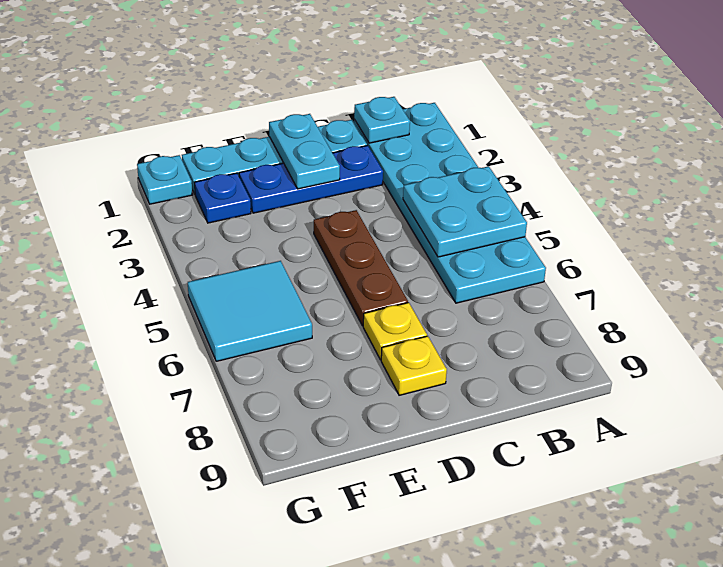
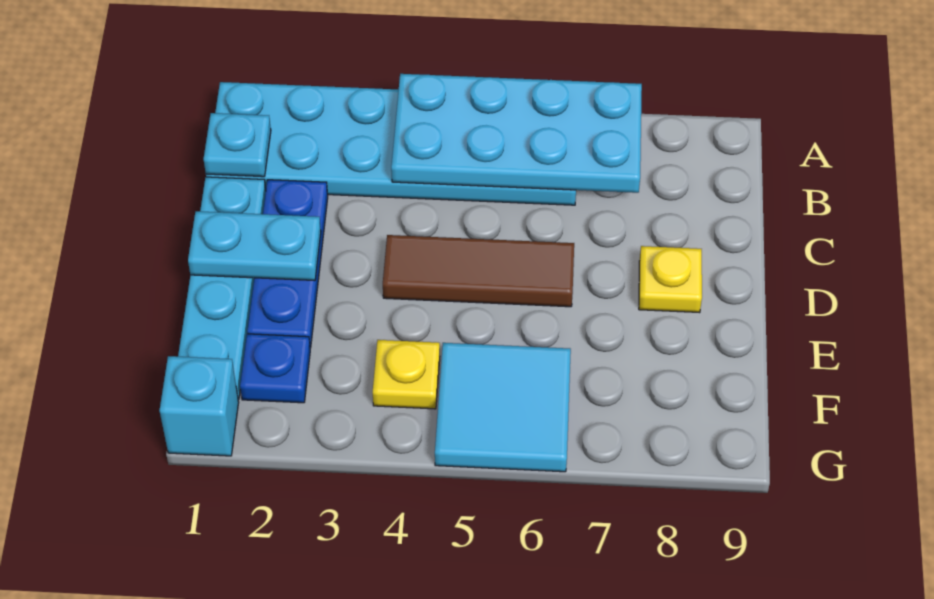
cyan 2x2 plate [403,166,527,257] -> cyan 2x4 plate [391,74,642,193]
brown 1x3 plate [314,210,408,326] -> brown 1x3 tile [383,235,574,307]
yellow 1x1 plate [363,303,427,360] -> yellow 1x1 plate moved to [373,340,440,409]
cyan 1x1 plate [137,155,193,204] -> cyan 1x1 brick [160,356,239,456]

